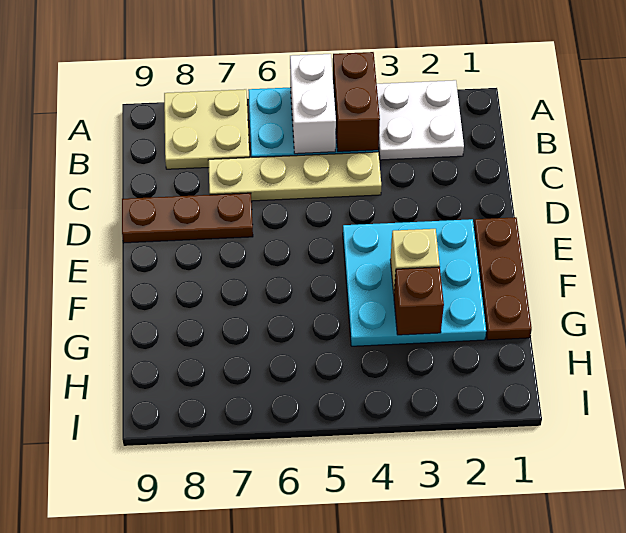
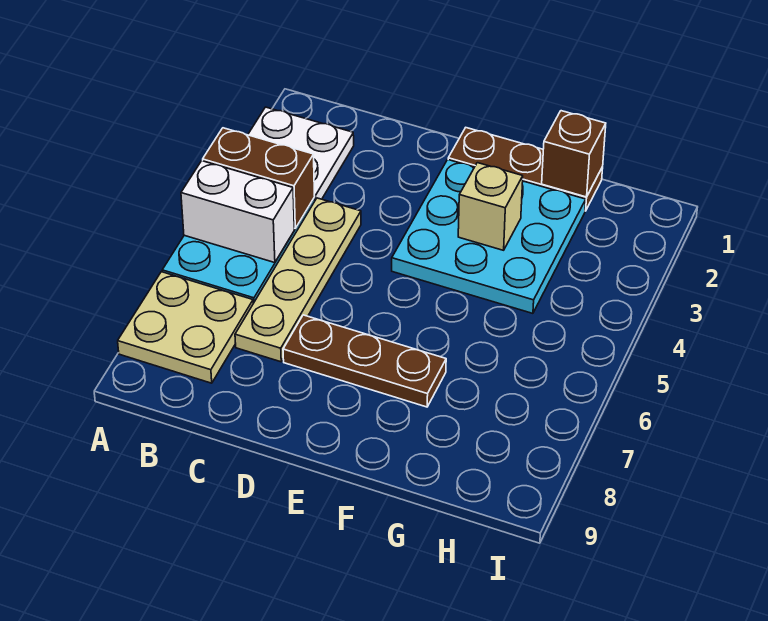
brown 1x3 plate [122,193,253,243] -> brown 1x3 plate turned to [283,315,446,407]
brown 1x1 brick [394,267,444,335] -> brown 1x1 brick moved to [542,111,606,197]

